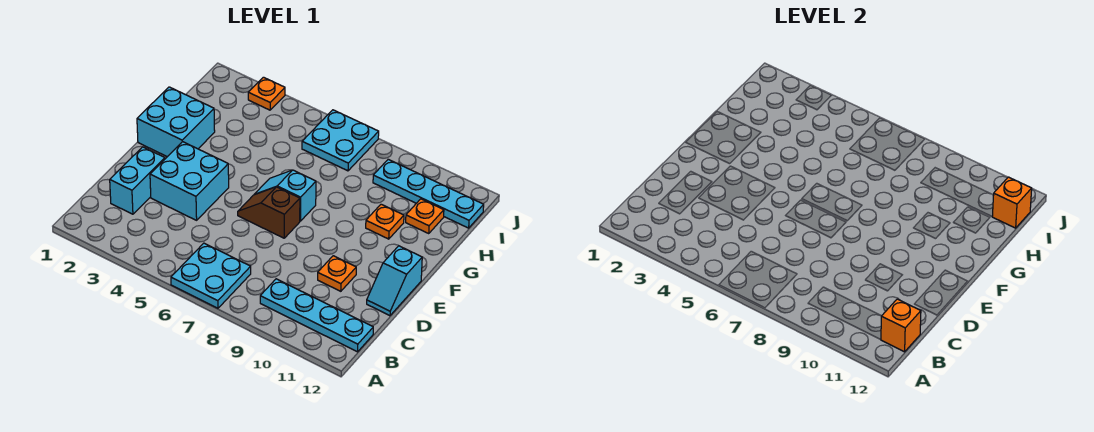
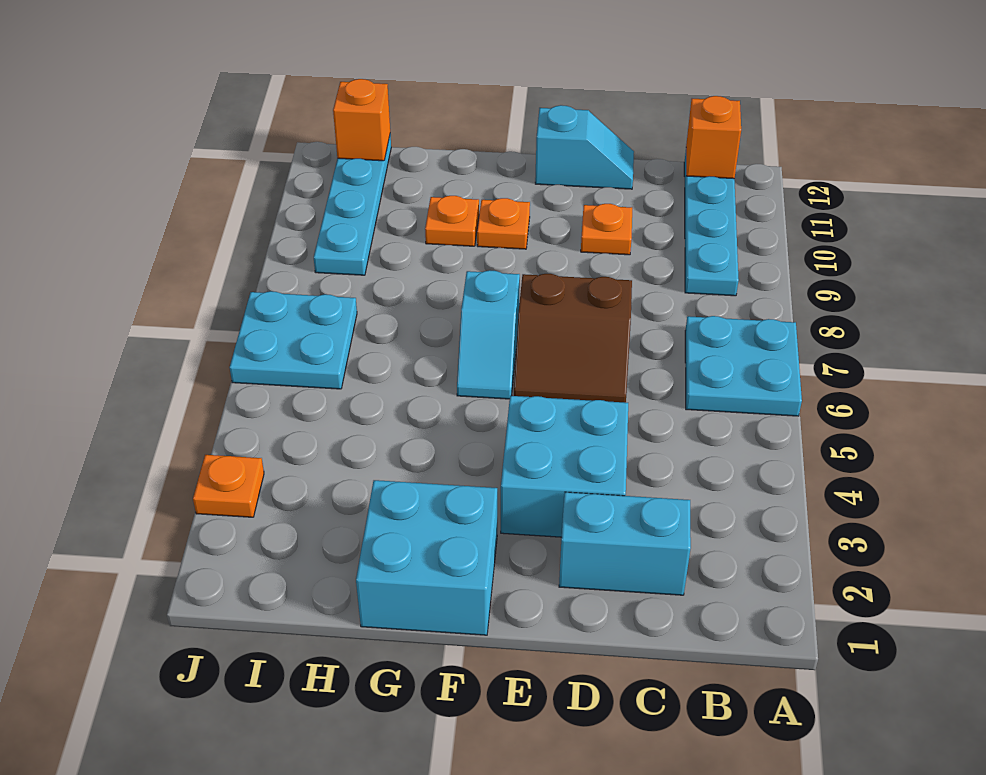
brown 1x2 slope [238,187,300,238] -> brown 2x2 slope [514,274,632,403]
orange 1x1 plate [406,199,444,233] -> orange 1x1 plate moved to [477,198,530,249]

